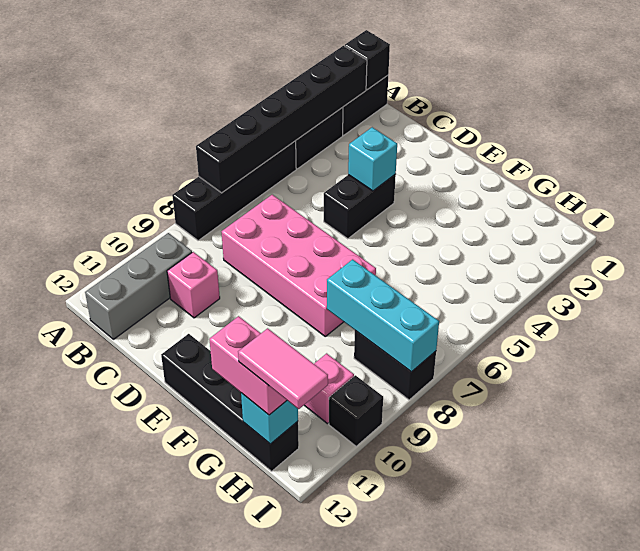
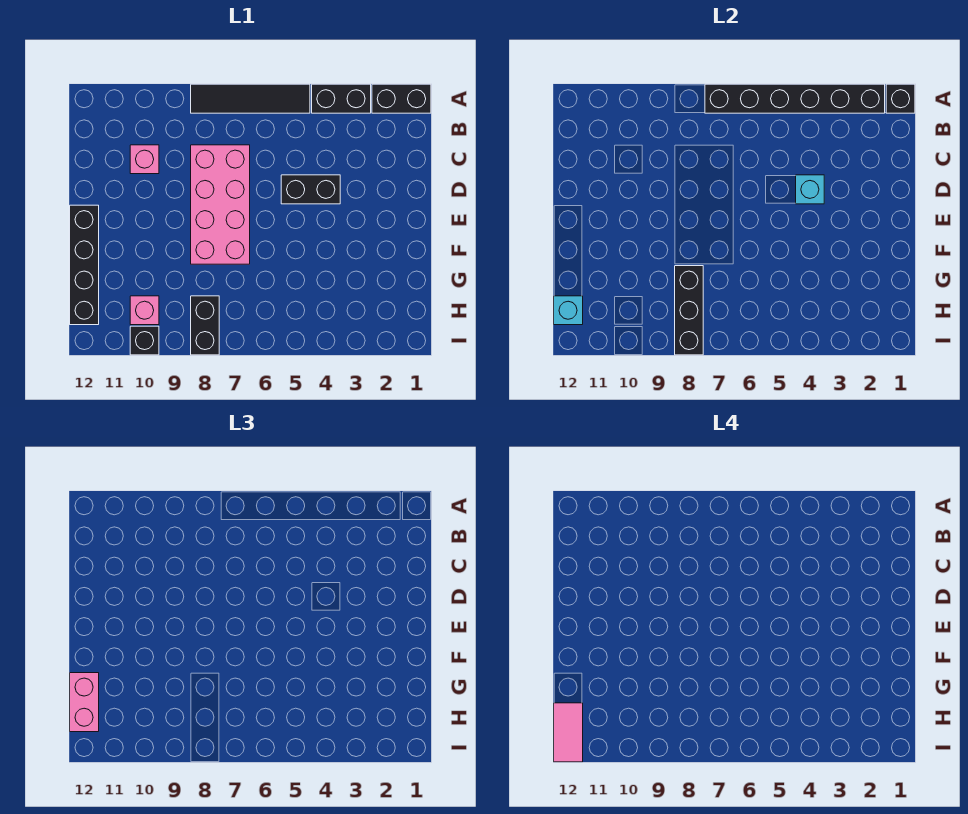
black 1x4 brick [172,141,296,241] -> black 1x4 tile [191,84,310,113]
grey 1x3 brick [85,233,192,339] -> none
cyan 1x3 brick [327,259,439,372] -> black 1x3 brick [675,266,703,355]

